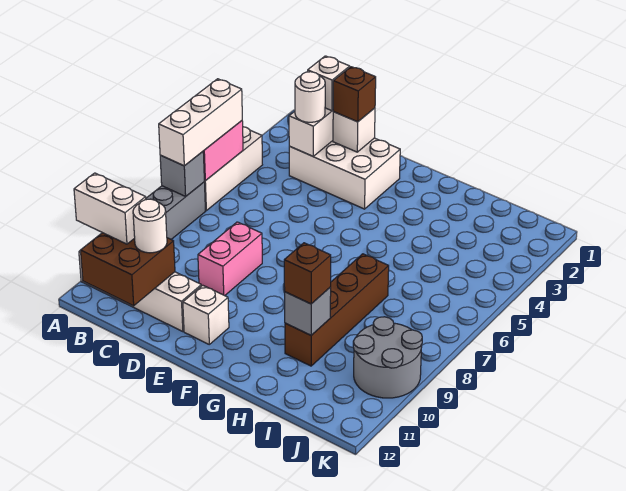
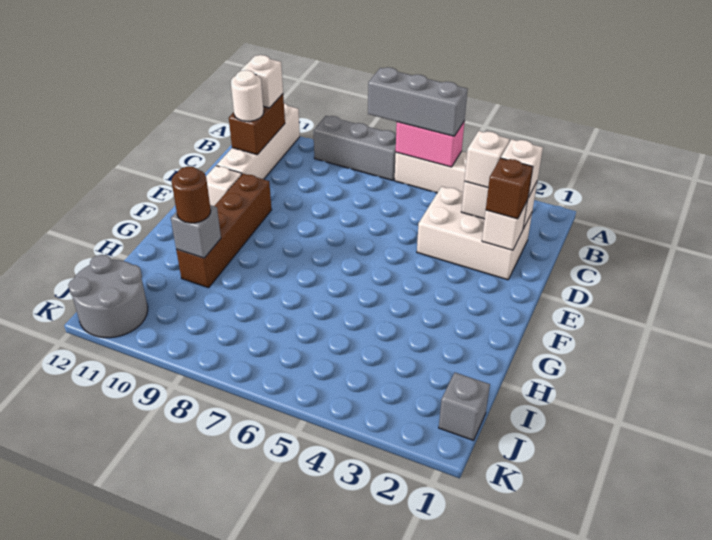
white 1x3 brick [159,79,242,166] -> grey 1x3 brick [368,67,468,136]
grey 1x1 brick [160,152,205,196] -> grey 1x1 brick moved to [439,373,490,440]
white 1x2 brick [74,173,146,244] -> white 1x1 brick [241,55,283,108]
brown 2x2 brick [80,233,175,306] -> brown 1x2 brick [229,94,285,155]
white 2x3 brick [289,138,400,209] -> white 2x3 brick turned to [417,187,532,280]
white 1x1 round brick [295,72,325,122] -> white 1x1 brick [464,131,510,188]
pink 1x2 brick [198,222,262,296] -> none
brown 1x4 brick [285,254,389,366] -> brown 1x4 brick turned to [176,174,272,288]
brown 1x1 brick [284,243,331,304] -> brown 1x1 round brick [172,166,211,223]
grey 2x2 round brick [353,317,422,398] -> grey 2x2 round brick moved to [68,255,148,338]

